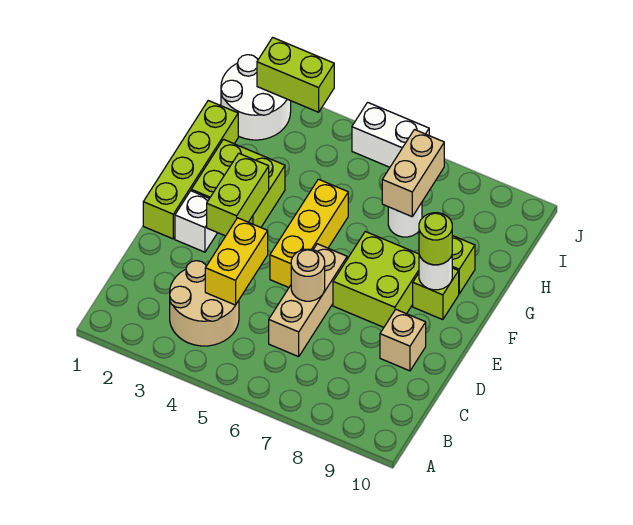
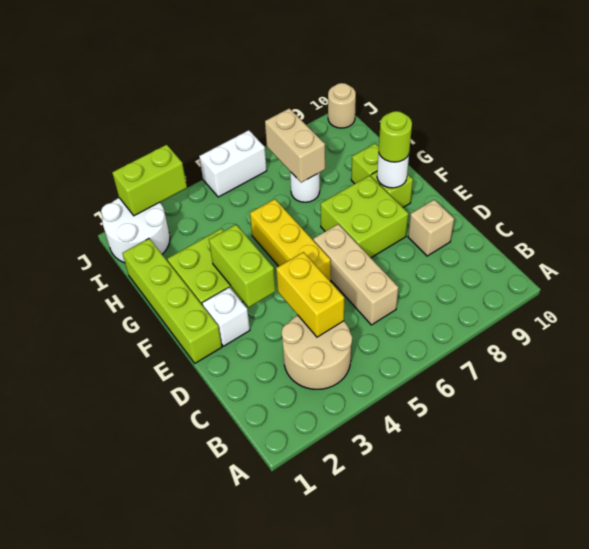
tan 1x1 round brick [291,249,325,301] -> tan 1x1 round brick moved to [328,83,356,128]

